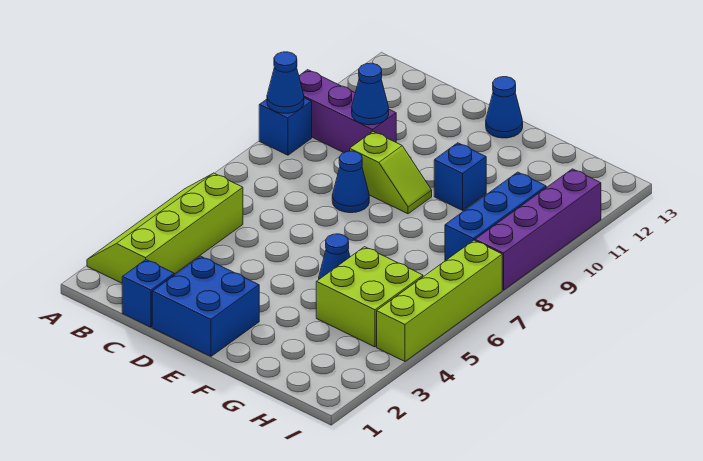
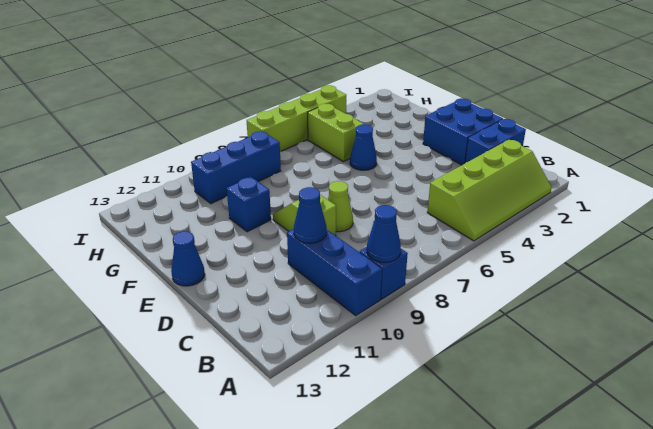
purple 1x3 brick [299,70,396,153] -> blue 1x3 brick [287,229,382,316]
blue 1x1 brick [122,260,174,327] -> blue 1x2 brick [465,119,526,163]
blue 1x1 cone [332,151,369,213] -> lime 1x1 cone [328,181,353,232]
lime 2x2 brick [316,247,423,347] -> lime 1x2 brick [308,103,364,162]
purple 1x4 brick [475,169,601,290] -> none

